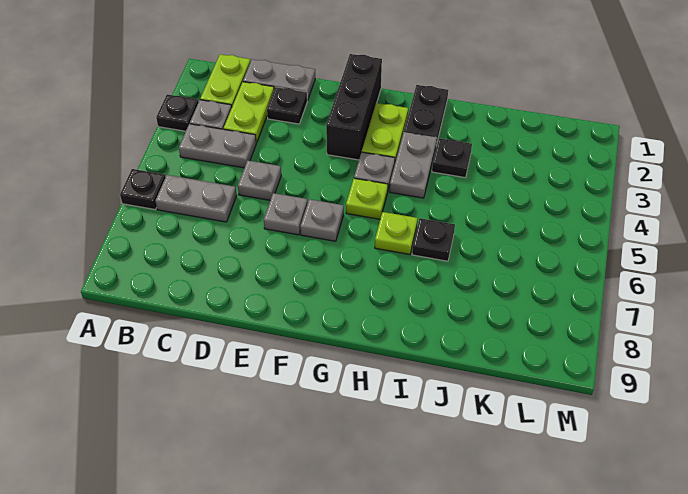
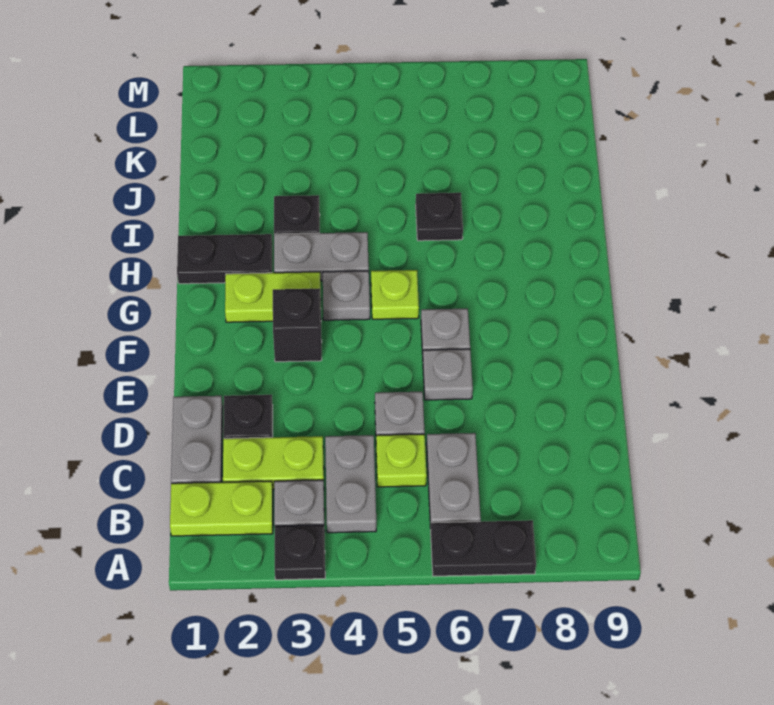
black 1x1 plate [120,169,166,209] -> black 1x2 plate [431,520,536,576]
black 1x3 brick [326,54,382,160] -> black 1x1 brick [273,288,322,362]
lime 1x1 plate [375,212,418,254] -> lime 1x1 plate moved to [376,434,427,487]

